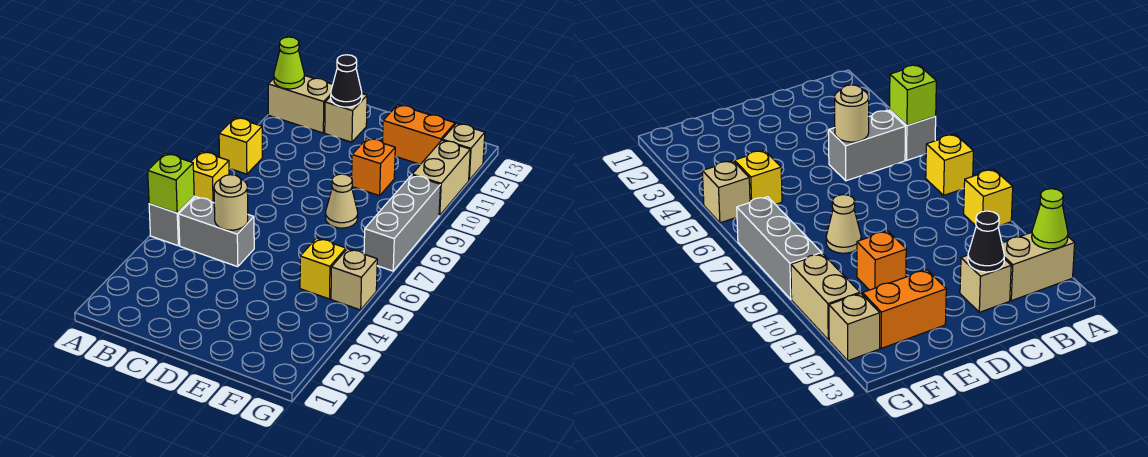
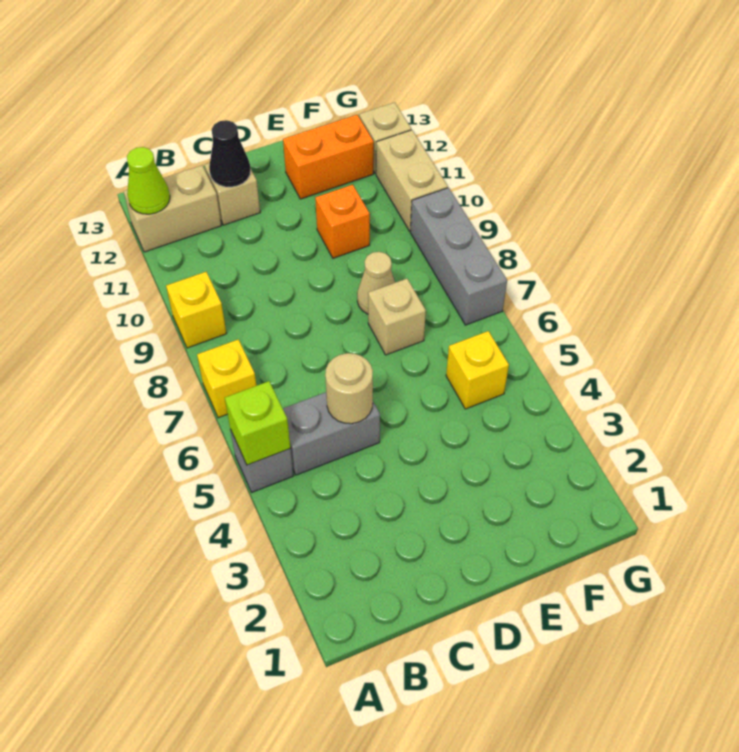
tan 1x1 brick [331,249,377,310] -> tan 1x1 brick moved to [368,279,426,355]

